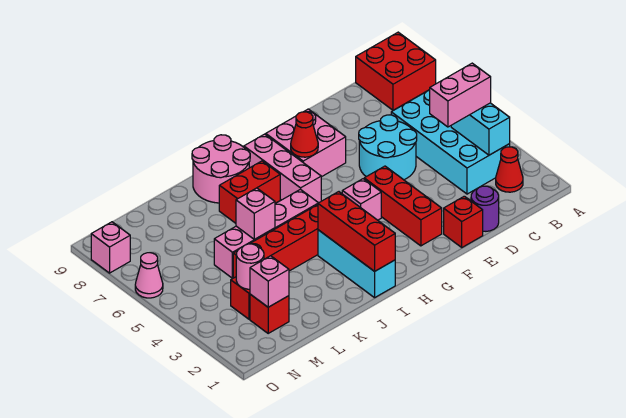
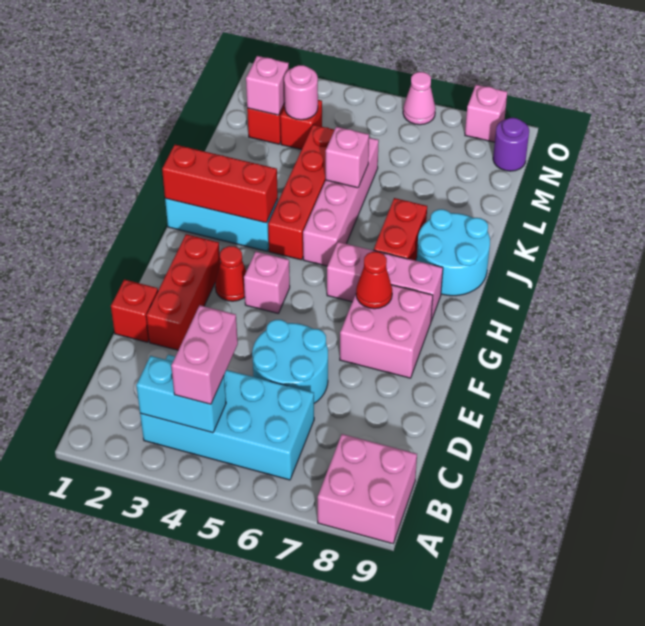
red 2x2 brick [356,32,436,110] -> pink 2x2 brick [318,434,417,544]
red 1x1 cone [496,147,523,192] -> red 1x1 cone moved to [215,246,246,301]
purple 1x1 round brick [471,186,499,231] -> purple 1x1 round brick moved to [493,118,529,171]
red 1x3 brick [364,166,442,246] -> red 1x3 brick turned to [146,234,220,350]
pink 2x2 round brick [192,135,250,203] -> cyan 2x2 round brick [417,209,490,296]

